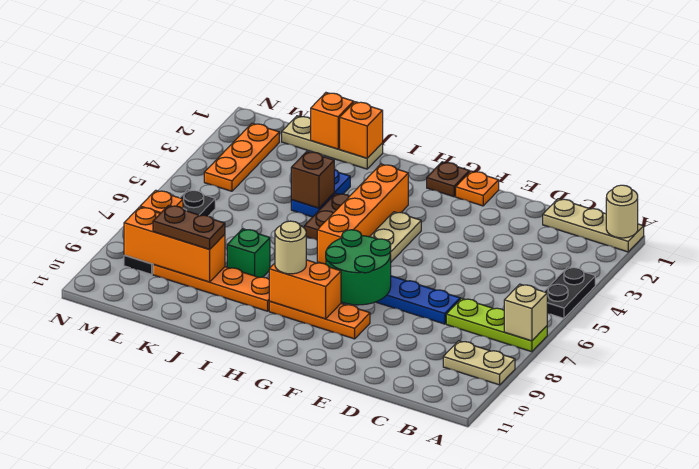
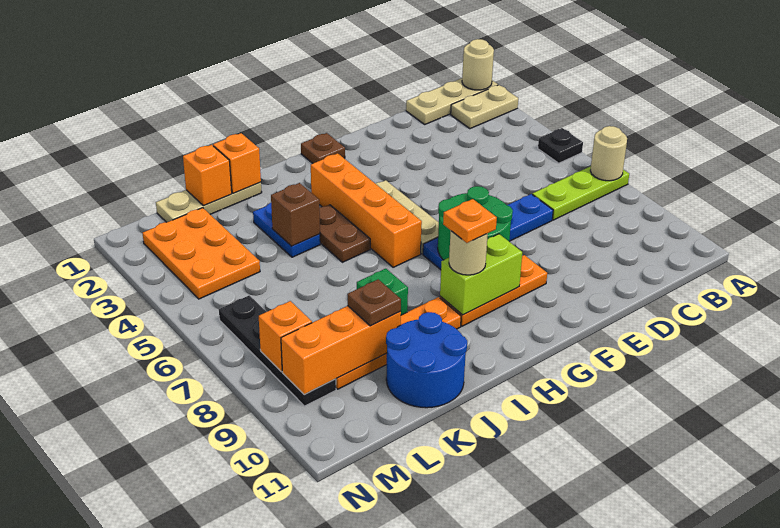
black 1x2 plate [544,267,595,318] -> black 1x1 plate [538,128,583,163]
tan 1x1 brick [504,284,547,341] -> tan 1x1 round brick [590,126,627,181]
tan 1x2 plate [443,341,515,385] -> tan 1x2 plate moved to [451,85,518,129]
orange 1x1 plate [456,171,499,206] -> orange 1x1 plate moved to [443,199,497,243]
orange 1x2 brick [269,260,341,319] -> lime 1x2 brick [440,234,522,315]
none -> blue 2x2 round brick [386,312,467,408]
brown 1x2 plate [153,205,225,249] -> brown 1x1 plate [347,279,401,326]
orange 1x3 plate [204,123,279,191] -> orange 2x3 plate [143,208,260,299]

